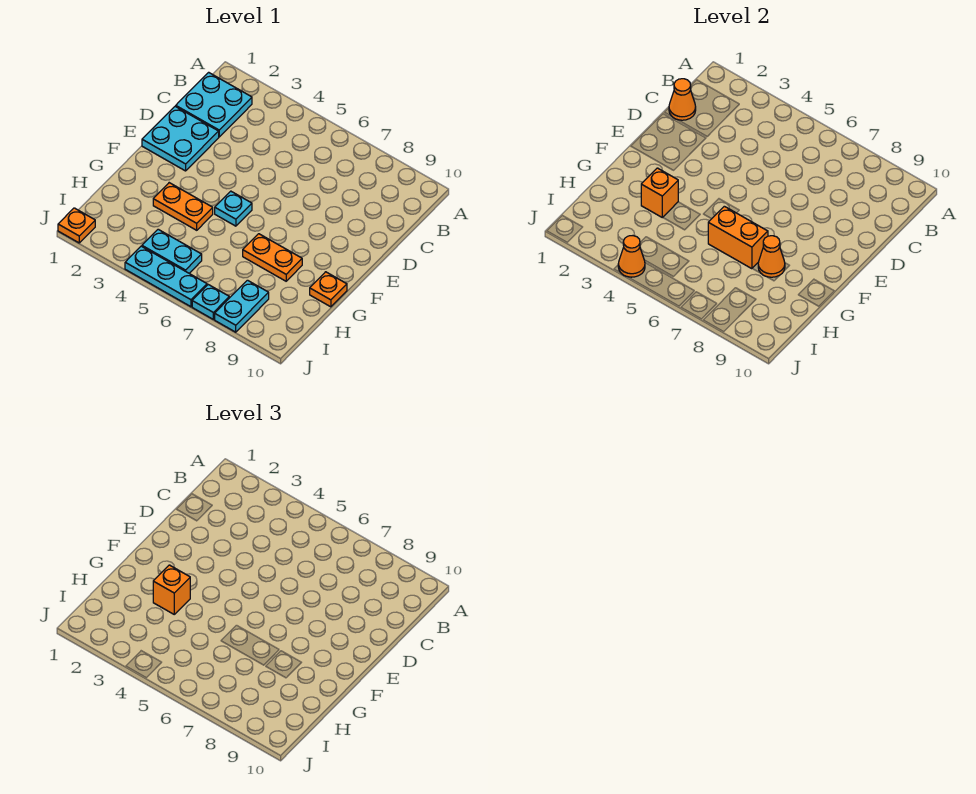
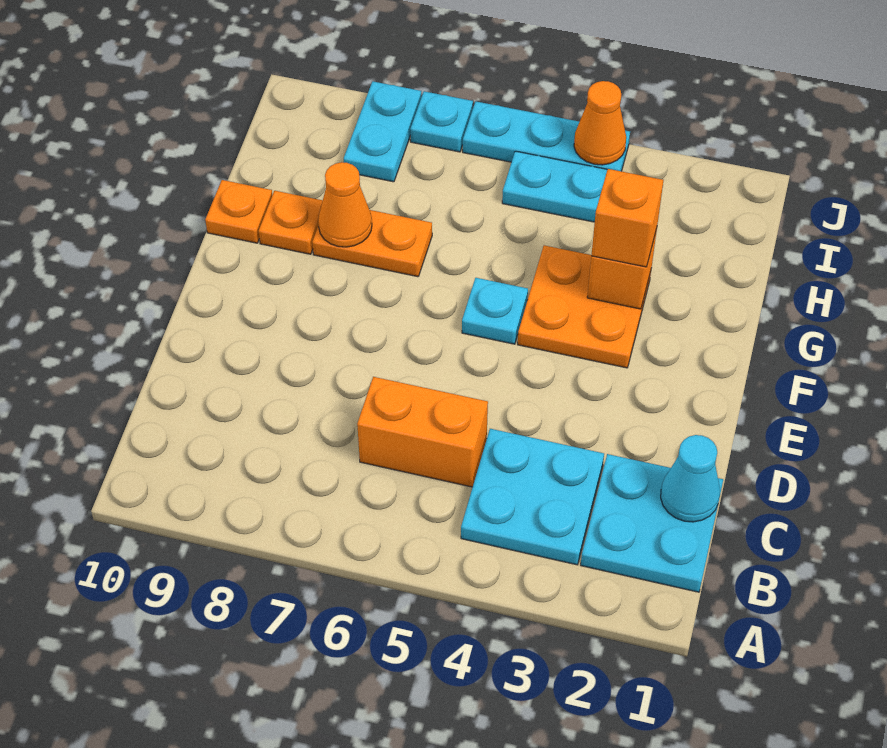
orange 1x1 cone [669,79,696,120] -> cyan 1x1 cone [661,435,720,522]
cyan 2x2 plate [142,106,219,171] -> cyan 2x2 plate moved to [461,429,604,565]
orange 1x2 plate [153,183,213,230] -> orange 2x2 plate [518,245,651,368]
orange 1x2 brick [708,206,768,269] -> orange 1x2 brick moved to [357,377,488,487]
orange 1x1 plate [58,208,95,243] -> orange 1x1 plate moved to [259,191,323,254]

